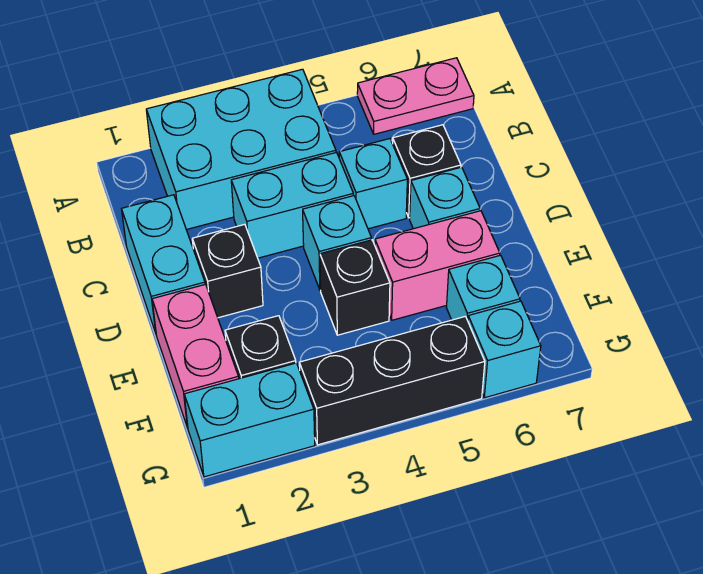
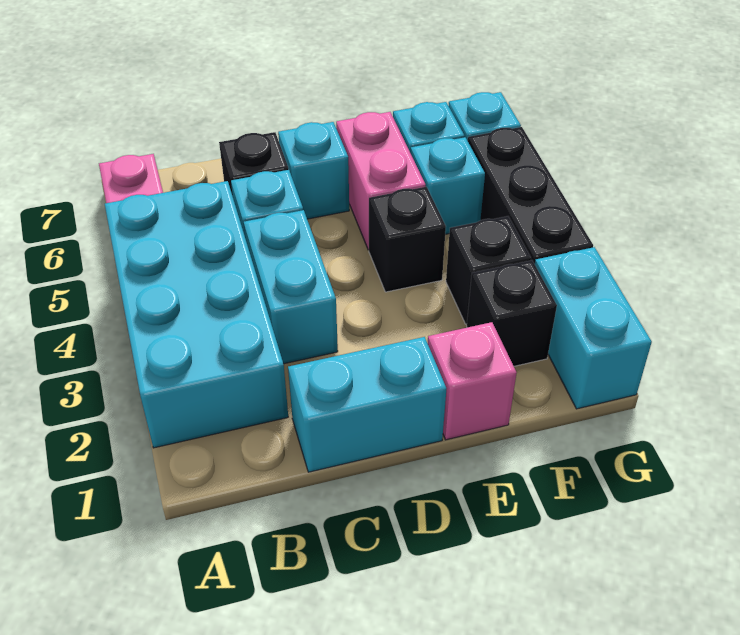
cyan 2x3 brick [146,69,336,230] -> cyan 2x4 brick [105,181,288,448]
black 1x1 brick [192,224,263,318] -> black 1x1 brick moved to [446,216,531,324]
cyan 1x1 brick [303,196,371,290] -> cyan 1x1 brick moved to [411,137,485,234]
pink 1x2 brick [152,284,239,428] -> pink 1x1 brick [428,322,517,440]

